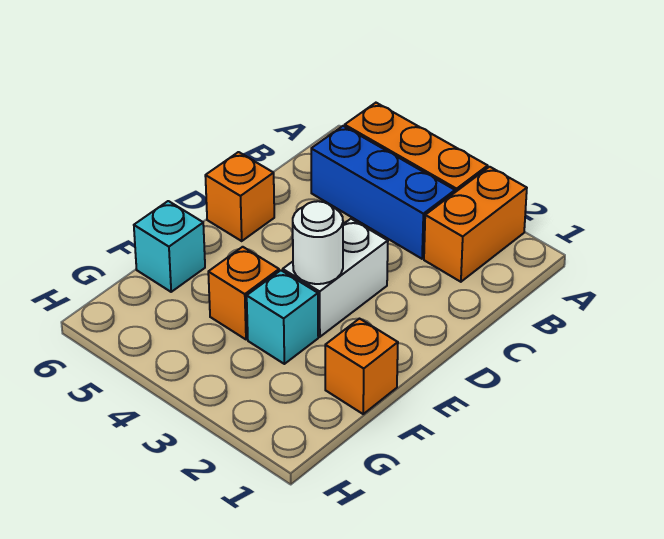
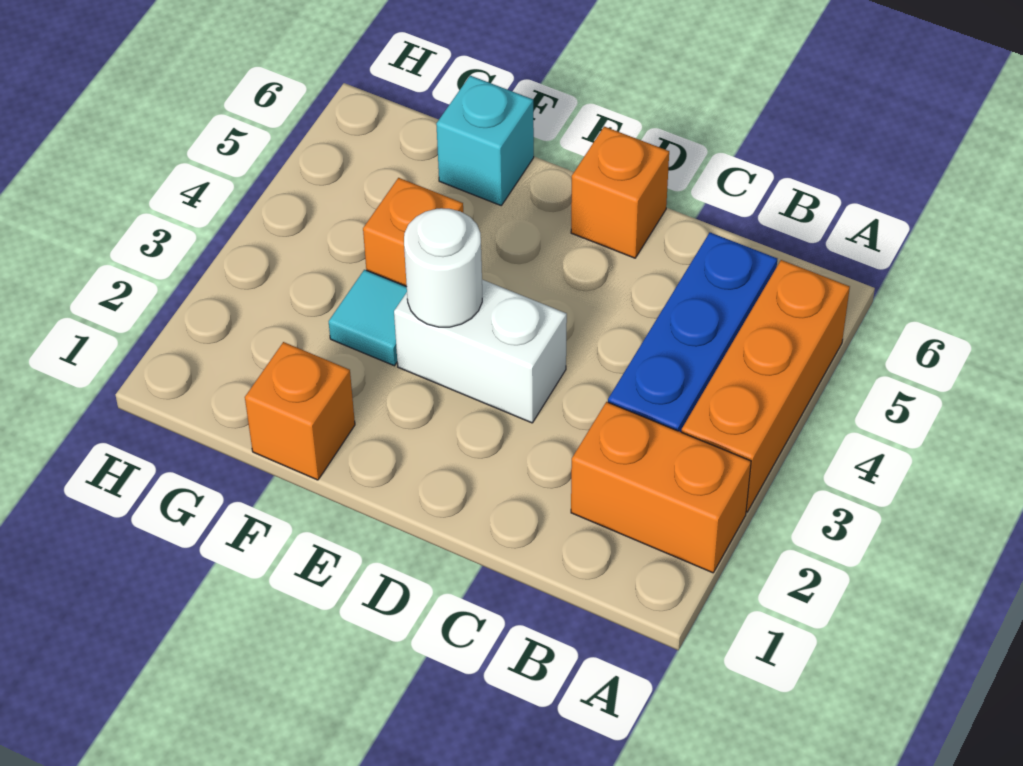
cyan 1x1 brick [247,270,318,364] -> cyan 1x1 tile [329,270,407,366]

